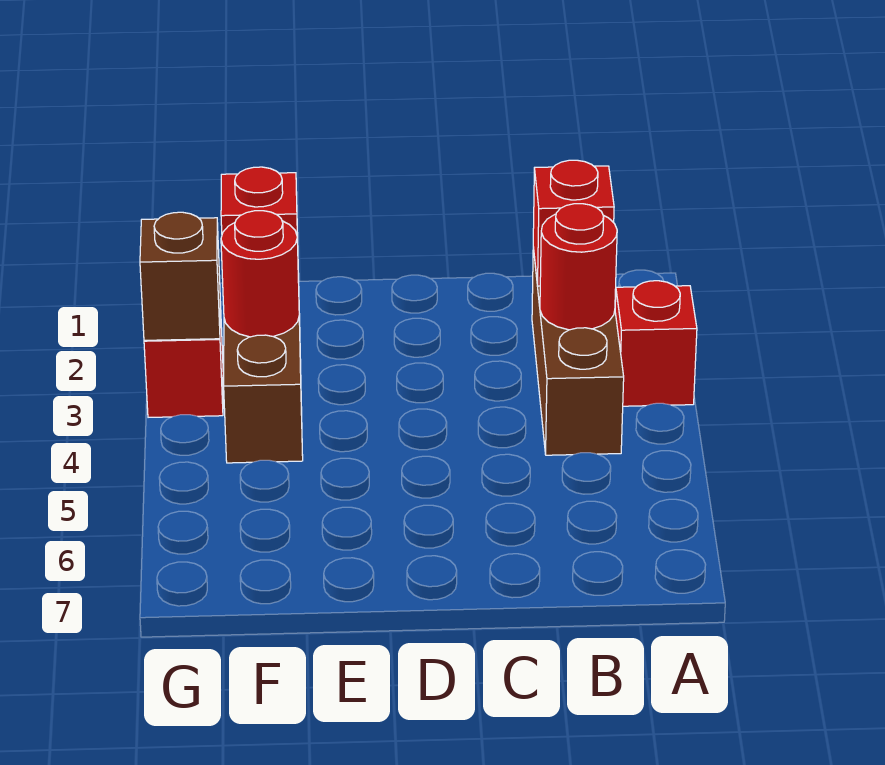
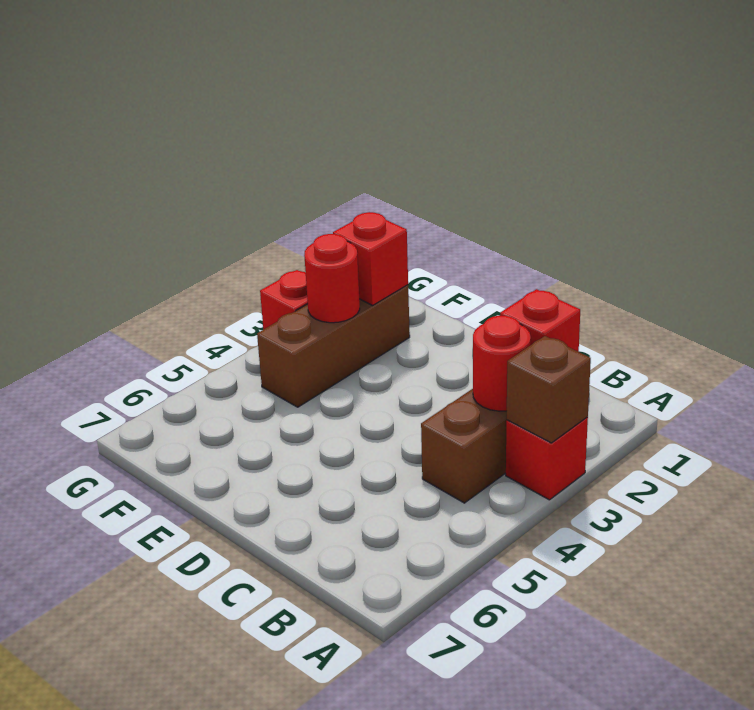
brown 1x1 brick [140,212,220,340] -> brown 1x1 brick moved to [507,336,591,443]

